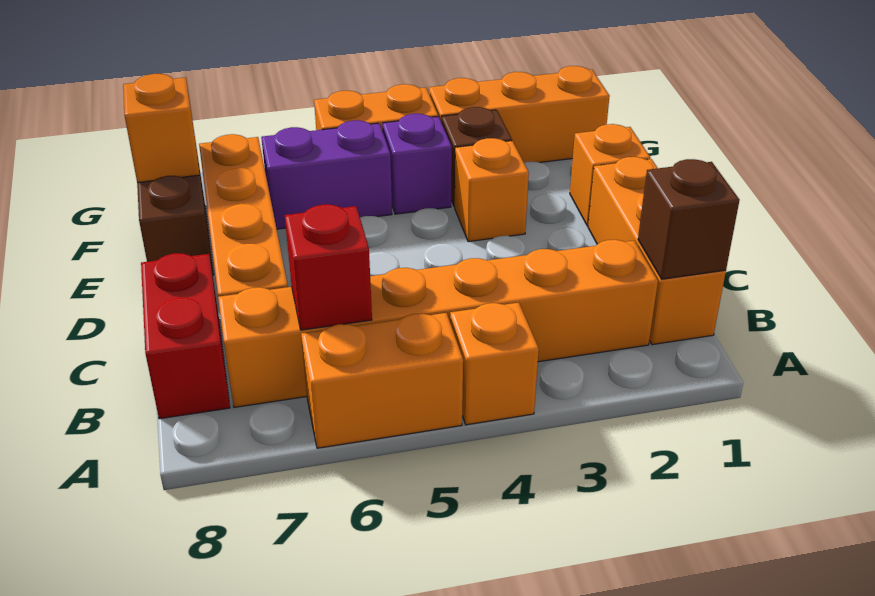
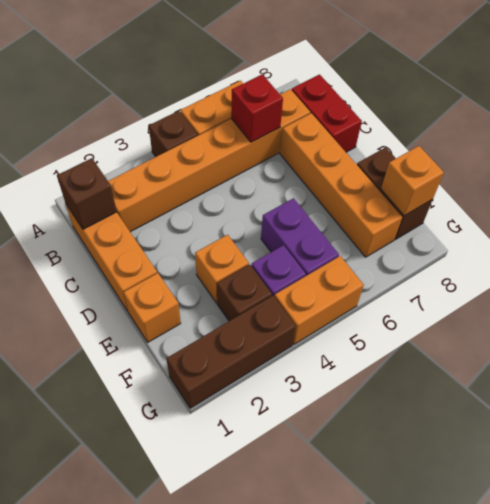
orange 1x1 brick [450,303,539,425] -> brown 1x1 brick [149,111,198,157]
purple 1x2 brick [261,120,392,229] -> purple 1x2 brick turned to [261,198,339,276]
orange 1x3 brick [429,66,610,163] -> brown 1x3 brick [166,296,296,408]

